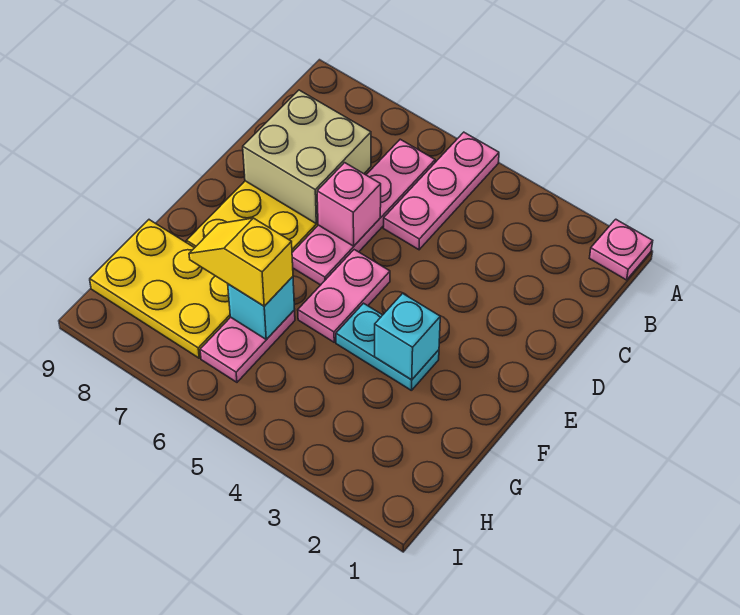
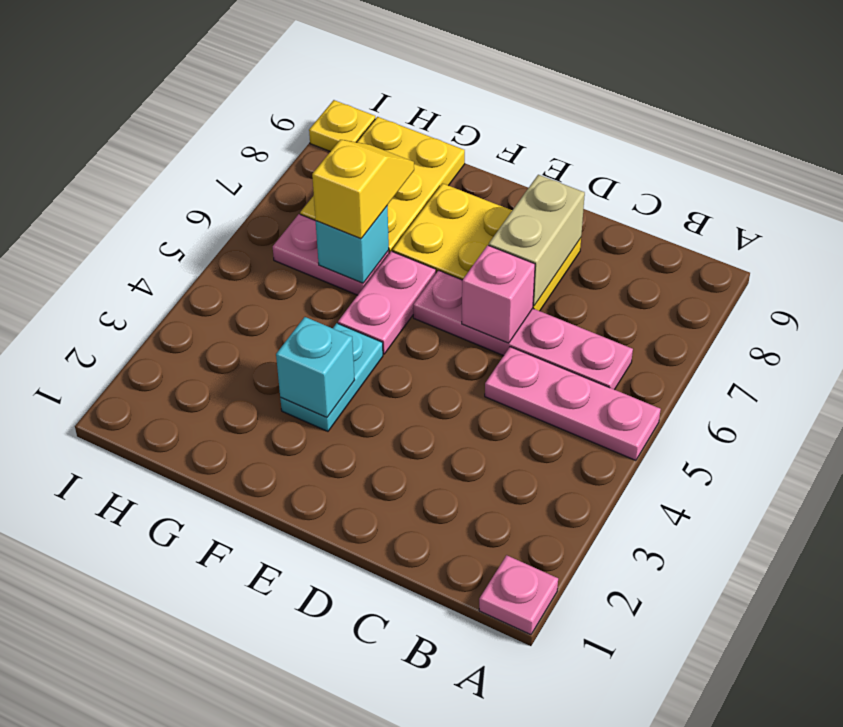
tan 2x2 brick [243,90,371,224] -> tan 1x2 brick [489,175,585,306]
pink 1x2 plate [298,250,390,342] -> pink 1x2 plate turned to [338,251,436,354]
none -> yellow 1x1 plate [309,100,375,151]

